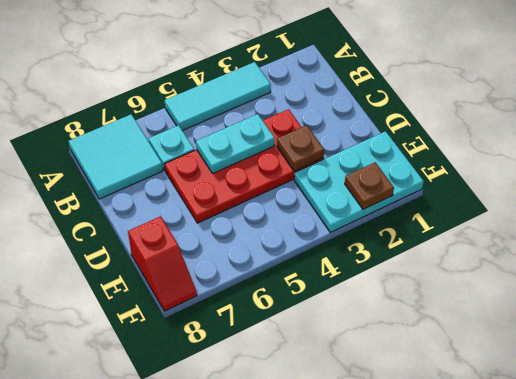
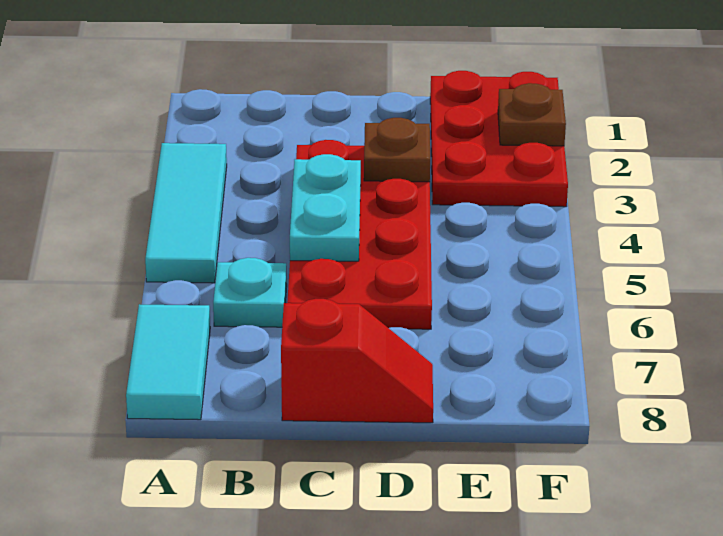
cyan 2x2 tile [69,114,163,199] -> cyan 1x2 tile [126,304,210,420]
cyan 2x3 plate [294,131,424,232] -> red 2x3 plate [430,71,568,207]
red 1x2 slope [128,216,197,311] -> red 1x2 slope moved to [281,299,433,423]

